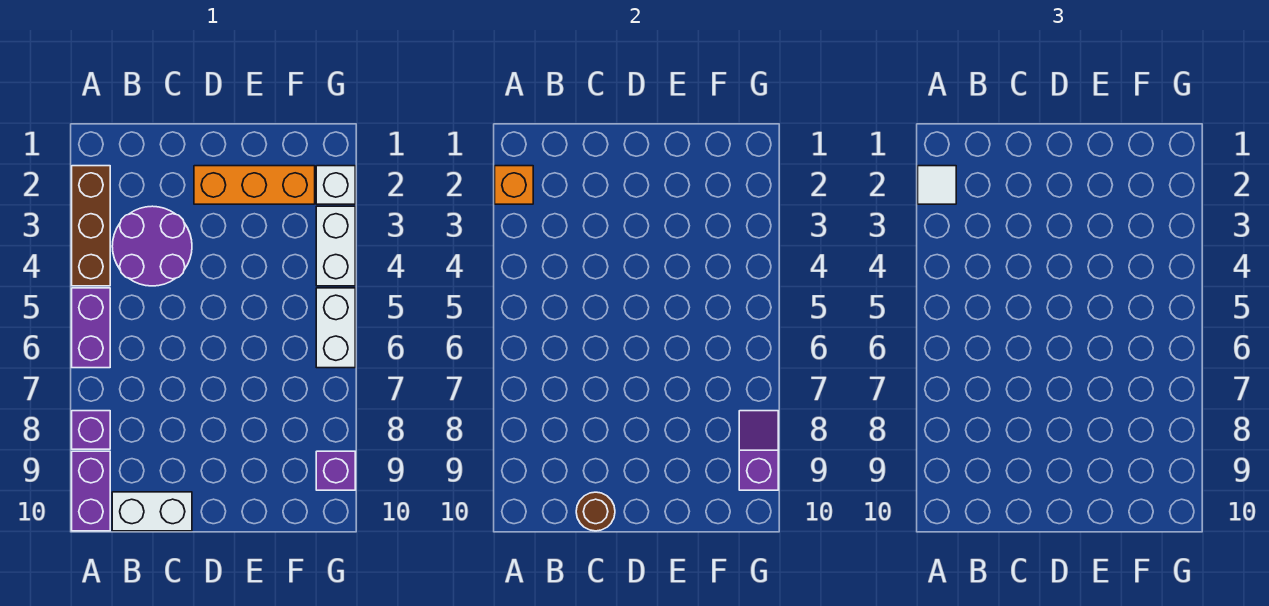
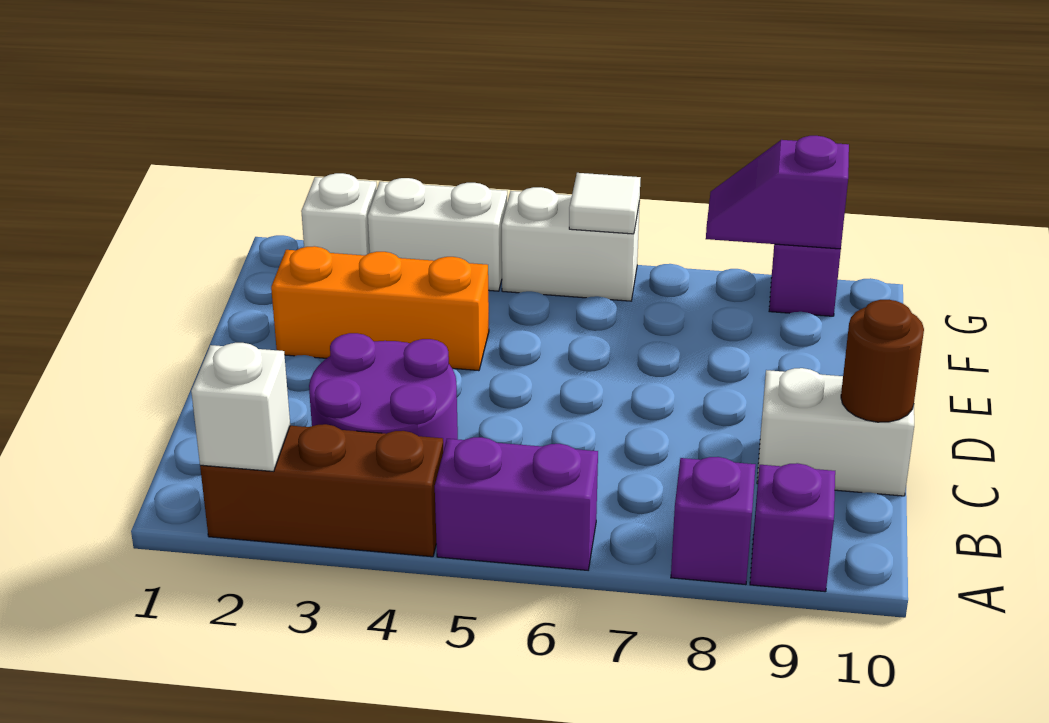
orange 1x1 brick [495,166,533,204] -> white 1x1 brick [191,343,290,471]
white 1x1 tile [918,166,956,204] -> white 1x1 tile moved to [569,173,641,234]
purple 1x2 brick [72,451,110,531] -> purple 1x1 brick [750,463,835,592]
white 1x2 brick [112,492,192,531] -> white 1x2 brick turned to [757,368,914,496]
orange 1x3 brick [194,166,315,204] -> orange 1x3 brick turned to [271,246,489,371]

